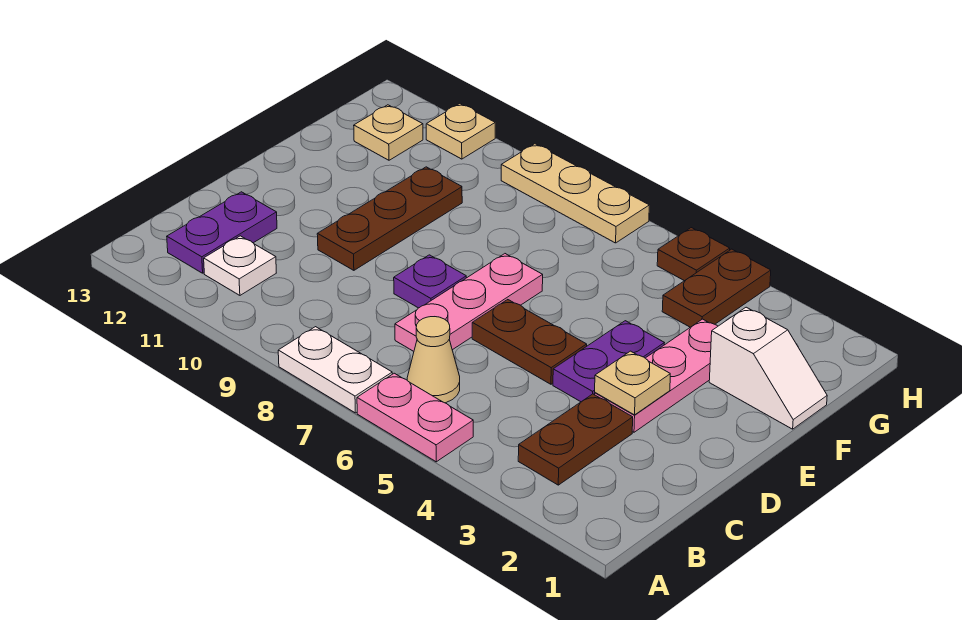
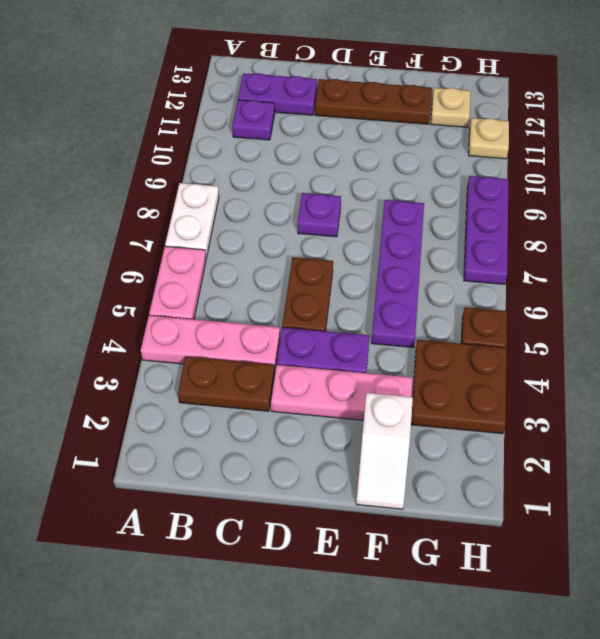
tan 1x1 cone [407,317,460,403] -> none
white 1x1 plate [204,236,276,295] -> purple 1x1 plate [232,100,275,140]
pink 1x3 plate [395,254,543,351] -> pink 1x3 plate moved to [141,315,280,372]
tan 1x1 plate [595,351,670,415] -> none
brown 1x3 plate [317,167,462,270] -> brown 1x3 plate moved to [315,79,432,124]
none -> purple 1x4 plate [371,200,424,348]
brown 1x2 plate [662,249,771,327] -> brown 2x2 plate [411,340,507,434]
tan 1x3 plate [501,144,649,243] -> purple 1x3 plate [464,176,508,284]

